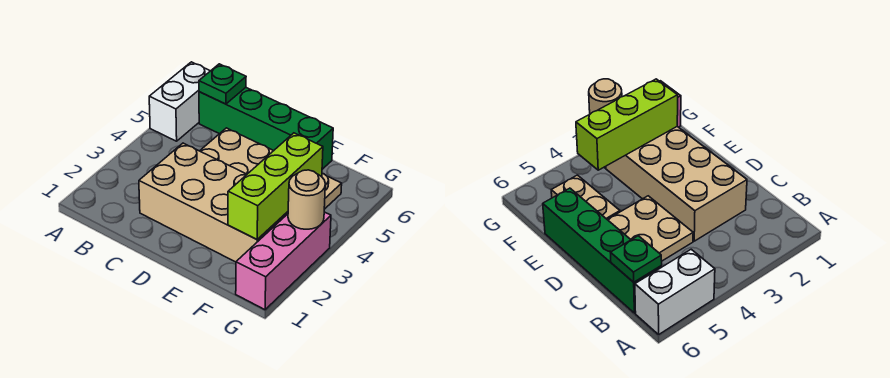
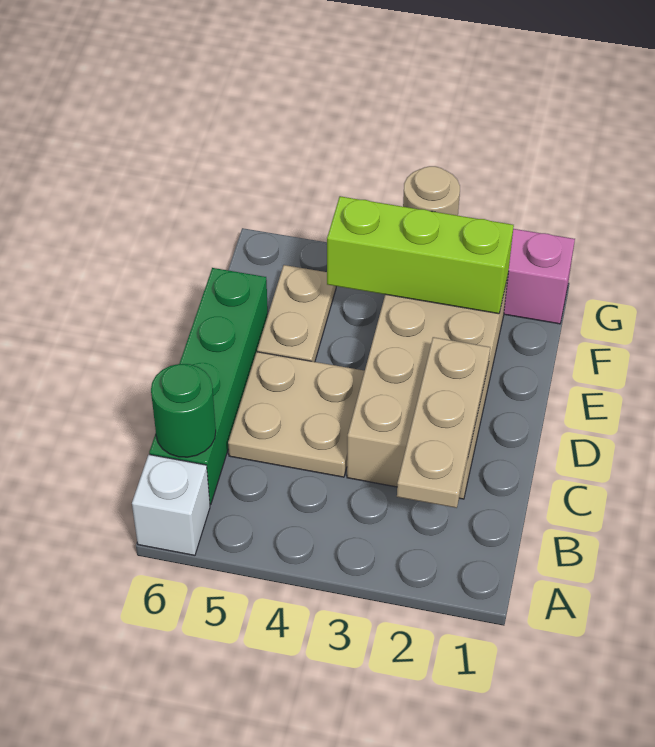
white 1x2 brick [149,62,210,141] -> white 1x1 brick [132,454,210,555]
none -> tan 1x3 plate [397,337,490,508]
green 1x1 plate [199,64,246,104] -> green 1x1 round brick [151,364,216,457]

